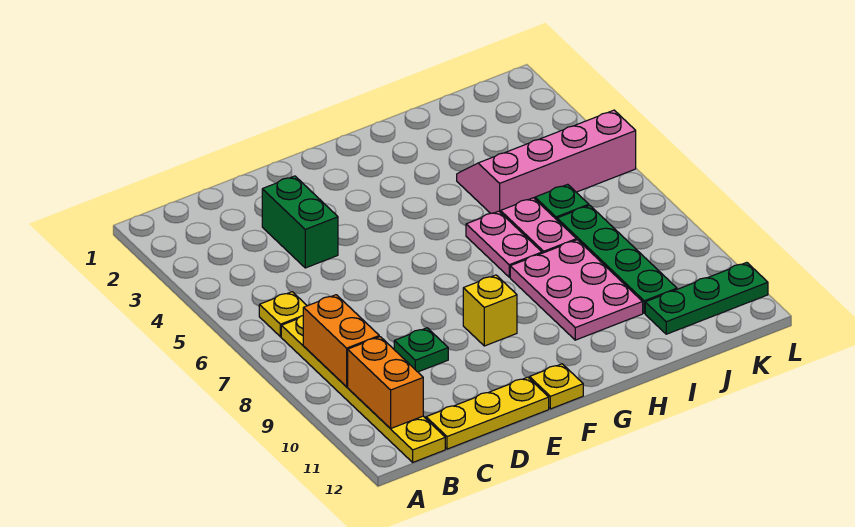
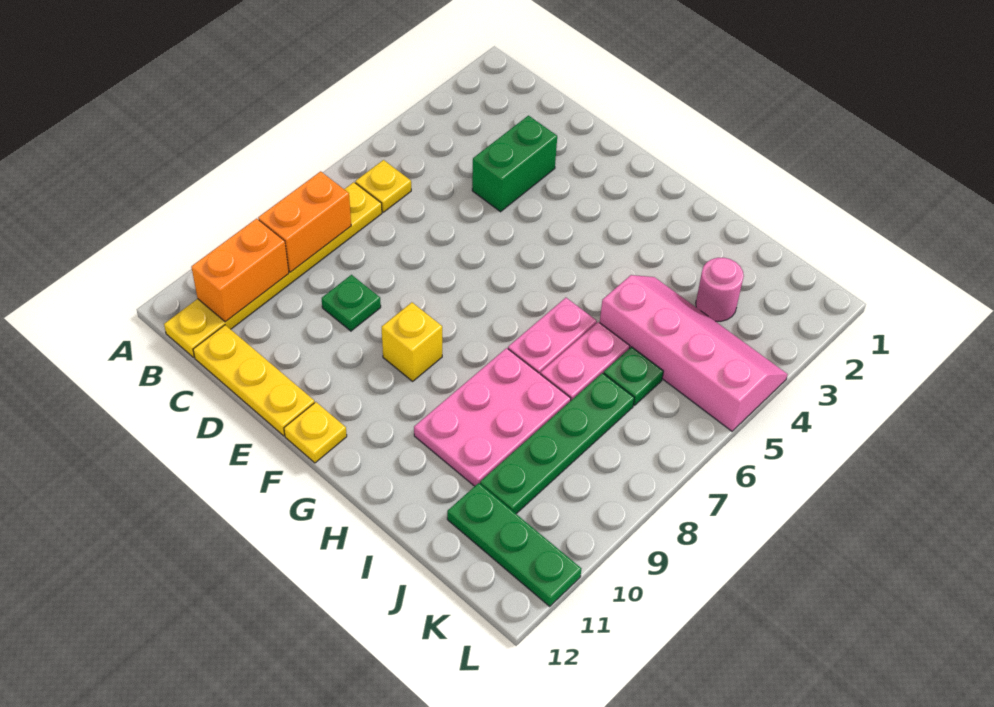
none -> pink 1x1 round brick [696,258,744,321]

